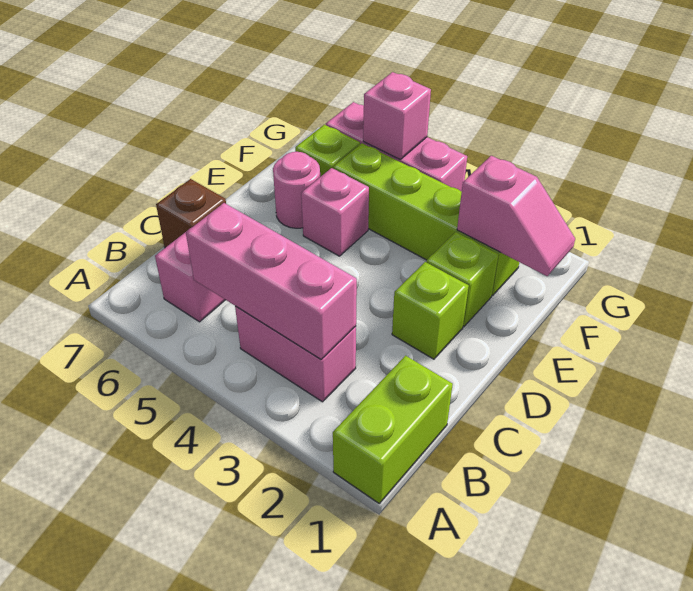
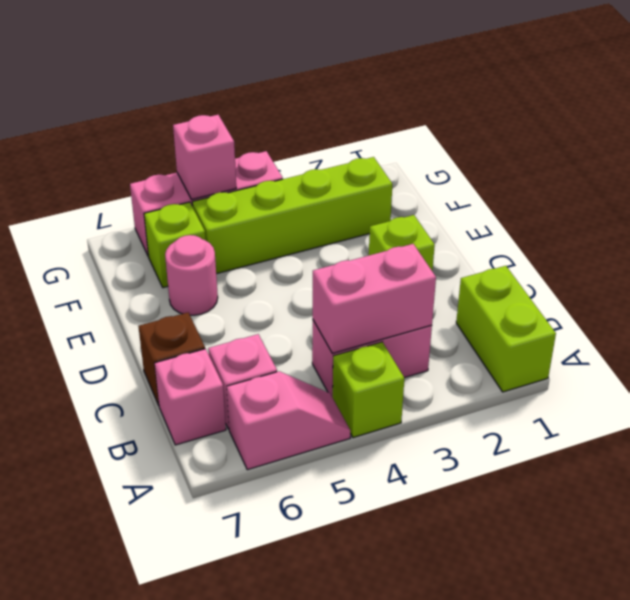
pink 1x3 brick [186,203,357,359] -> pink 1x2 brick [313,244,436,353]
lime 1x1 brick [427,232,499,326] -> lime 1x1 brick moved to [333,342,404,438]
pink 1x1 brick [301,168,369,256] -> pink 1x1 brick moved to [155,349,226,445]
pink 1x2 slope [457,156,575,276] -> pink 1x2 slope moved to [227,371,350,470]

